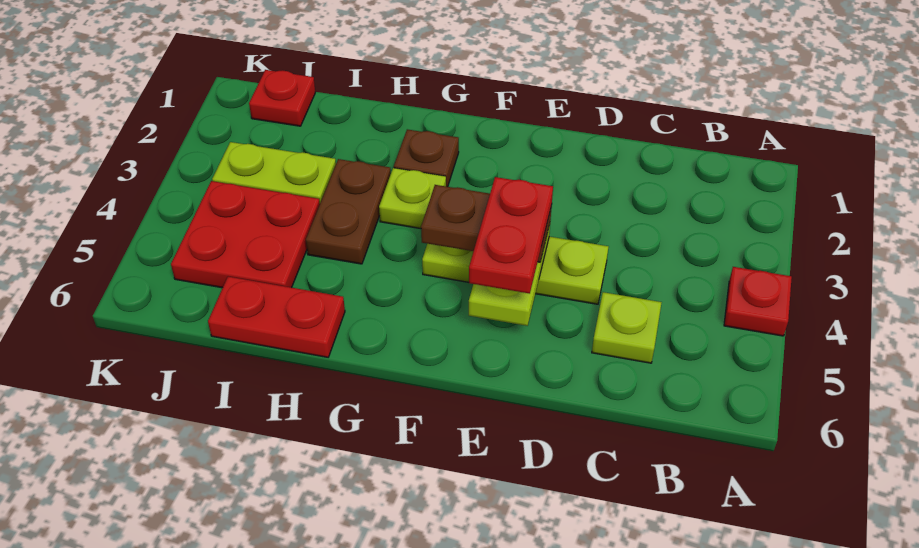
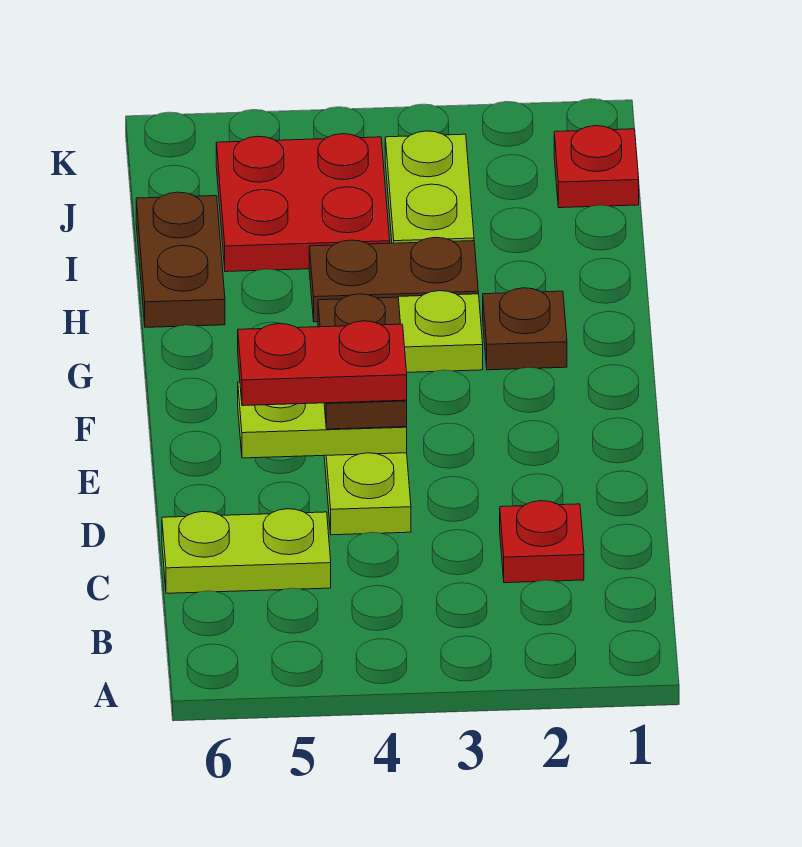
red 1x1 plate [724,267,792,336] -> red 1x1 plate moved to [500,501,584,583]
lime 1x1 plate [592,292,662,363] -> lime 1x2 plate [162,509,331,593]
red 1x2 plate [208,277,345,357] -> brown 1x2 plate [136,192,225,327]

